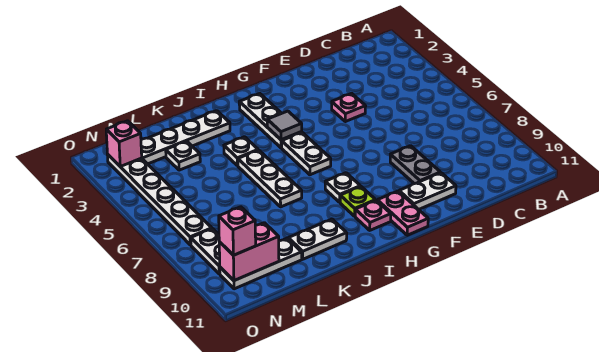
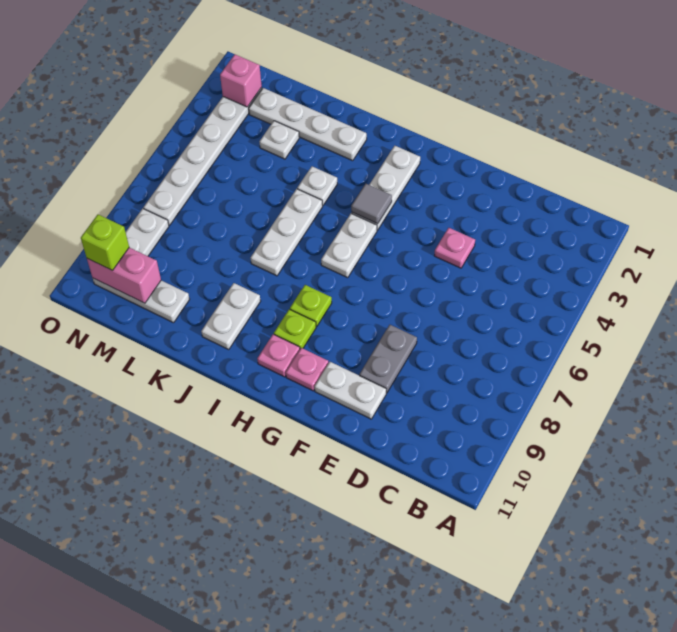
pink 1x2 plate [377,191,428,235] -> pink 1x1 plate [286,348,329,391]
white 1x1 plate [325,173,360,202] -> lime 1x1 plate [290,285,332,326]
white 1x2 plate [288,219,347,259] -> white 1x2 plate turned to [201,283,261,349]
pink 1x1 brick [219,207,256,255] -> lime 1x1 brick [81,215,129,270]

